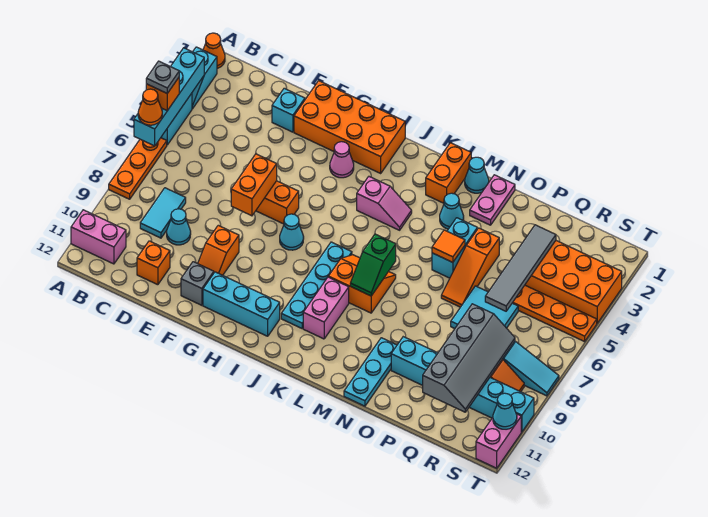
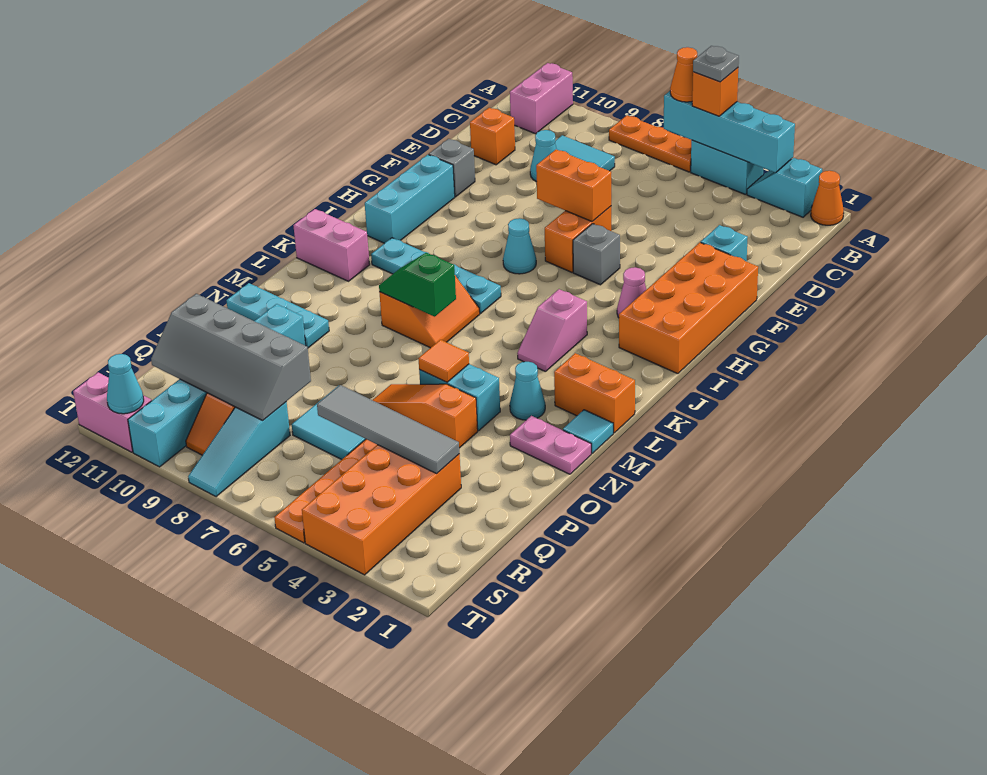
orange 1x2 slope [198,225,239,275] -> none
none -> grey 1x1 brick [573,224,620,285]
pink 1x2 brick [303,277,349,339] -> pink 1x2 brick moved to [293,209,370,281]
cyan 1x1 cone [465,157,489,193] -> cyan 1x1 tile [563,410,613,453]

